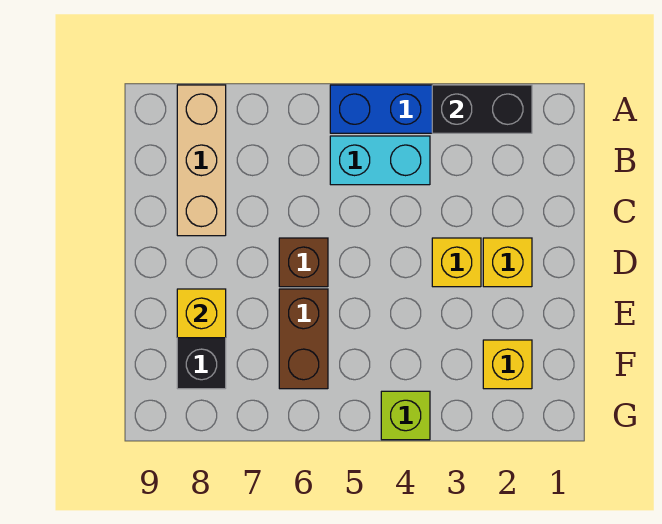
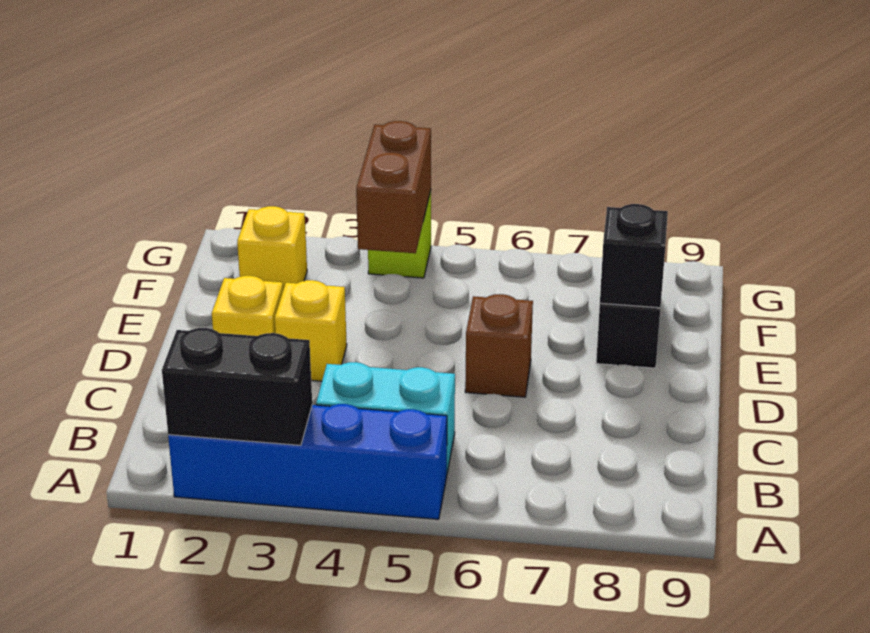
tan 1x3 brick [177,85,226,236] -> none
brown 1x2 brick [279,289,328,389] -> brown 1x2 brick moved to [356,121,431,253]
yellow 1x1 brick [177,289,226,338] -> black 1x1 brick [600,204,668,308]

